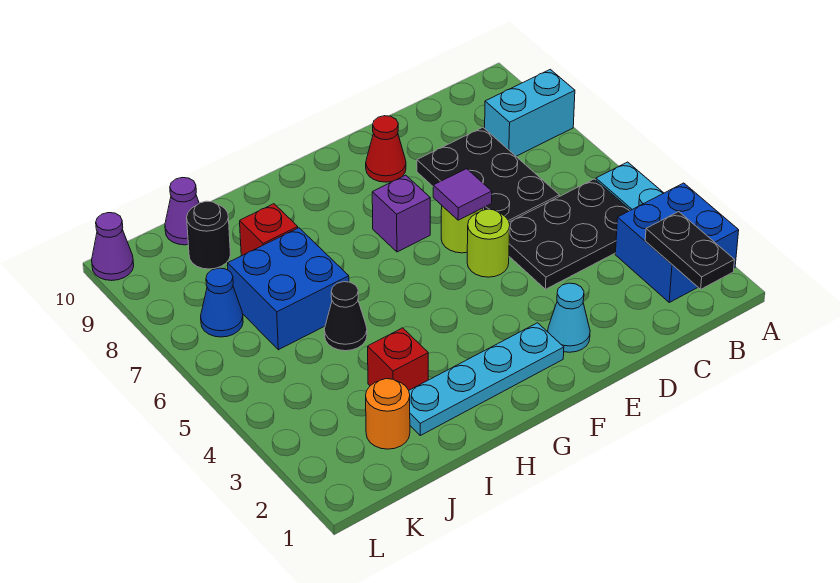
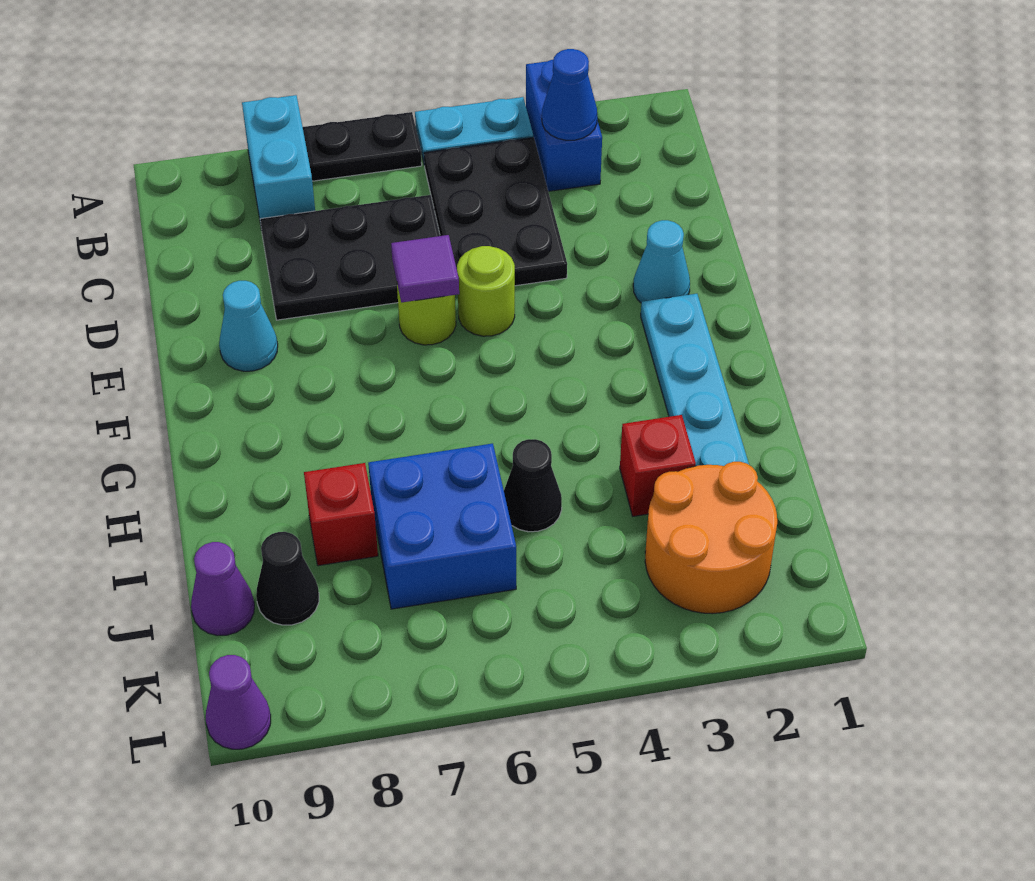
blue 2x2 brick [615,183,739,302] -> blue 1x2 brick [526,60,602,191]
black 1x2 plate [645,212,735,289] -> black 1x2 plate moved to [303,112,422,181]
red 1x1 cone [366,116,406,182] -> cyan 1x1 cone [219,281,278,371]
purple 1x1 brick [372,175,430,252] -> none
orange 1x1 round brick [366,379,410,449] -> orange 2x2 round brick [645,461,777,614]
black 1x1 round brick [187,201,230,269] -> black 1x1 cone [256,532,319,625]
blue 1x1 cone [201,268,243,337] -> blue 1x1 cone moved to [542,49,597,140]

